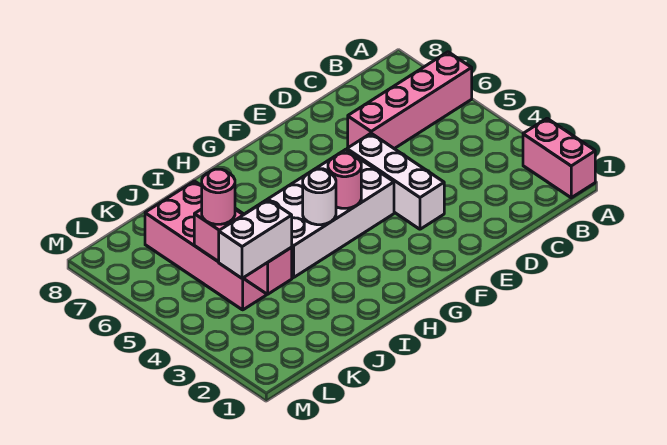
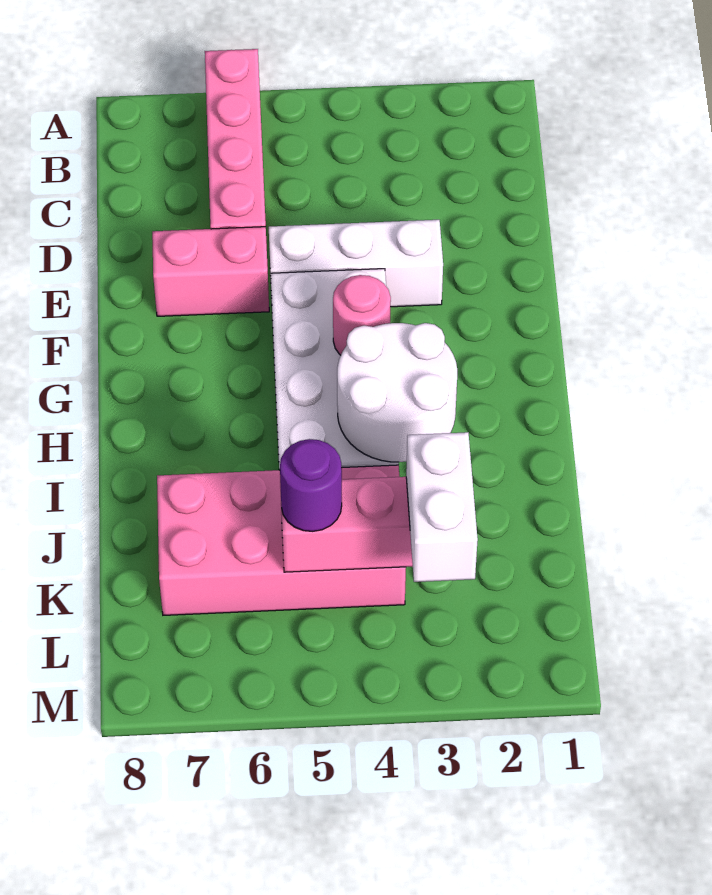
pink 1x2 brick [523,118,595,198] -> pink 1x2 brick moved to [152,227,269,316]
white 1x1 round brick [303,169,336,225] -> white 2x2 round brick [337,323,457,462]
pink 1x1 round brick [202,169,235,224] -> purple 1x1 round brick [280,439,342,531]

